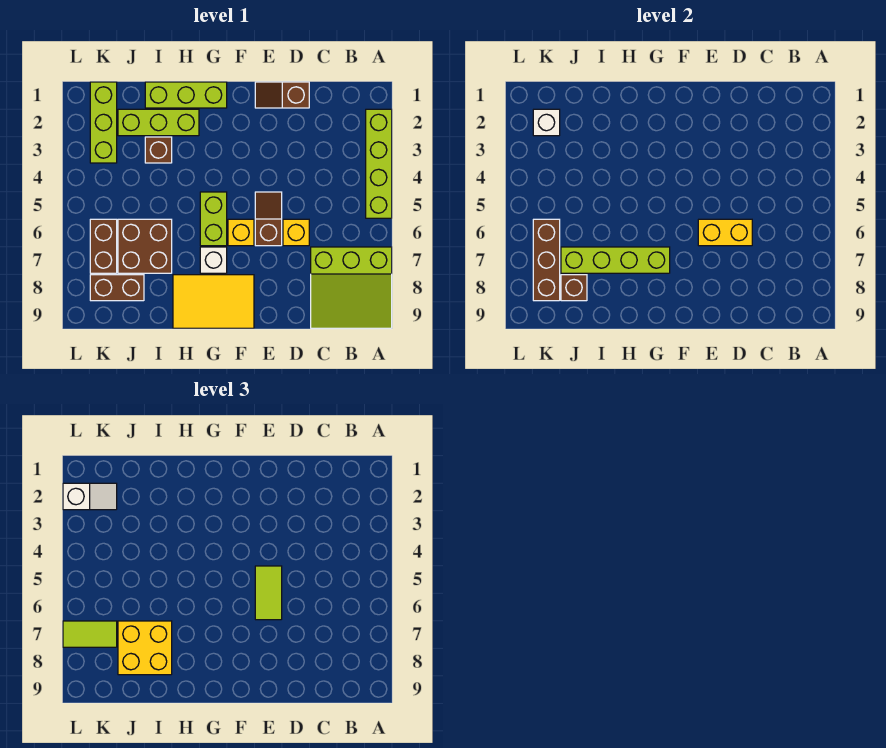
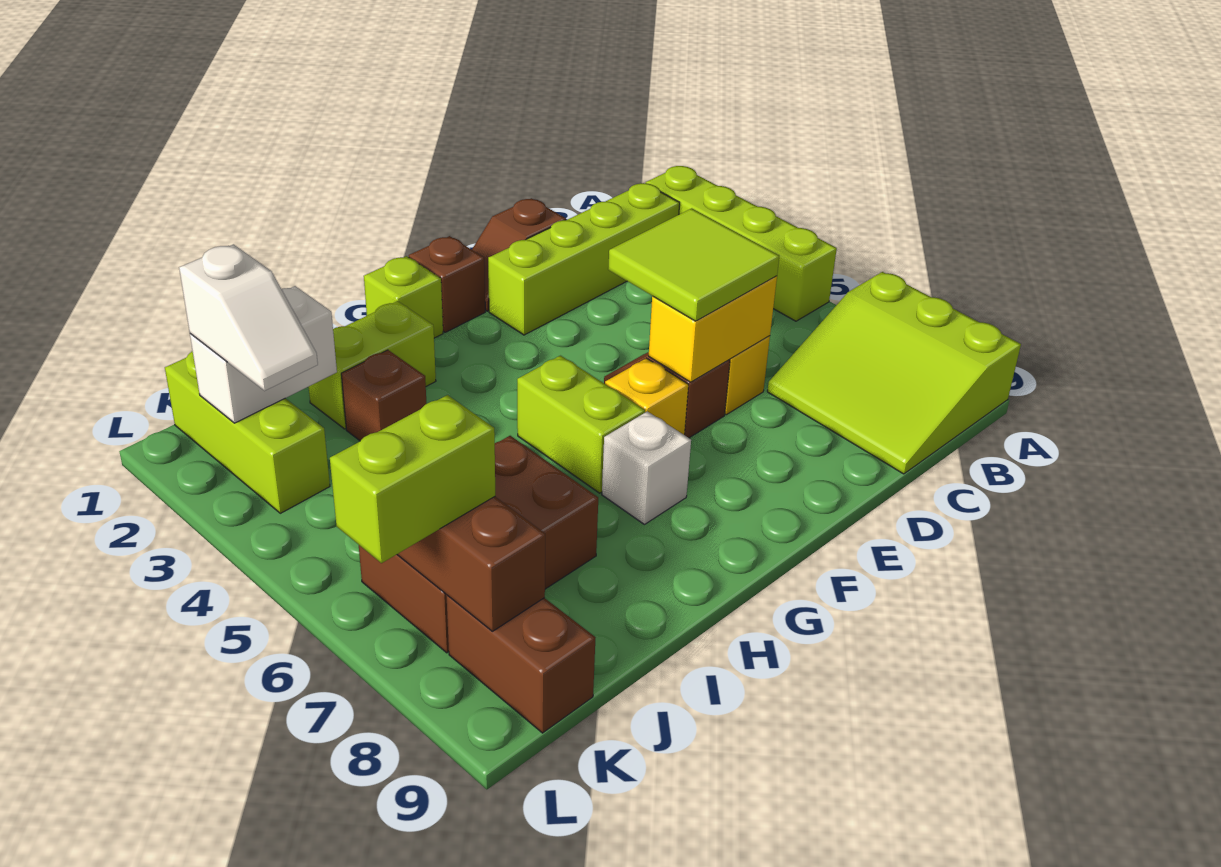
lime 3x3 slope [311,247,392,328] -> lime 3x3 slope turned to [767,272,1021,474]
lime 1x2 tile [255,566,282,620] -> lime 2x2 tile [608,208,779,321]
yellow 2x3 tile [173,275,254,328] -> none
lime 1x3 brick [145,82,227,108] -> lime 1x1 brick [364,256,443,338]
lime 1x4 brick [561,247,670,273] -> lime 1x4 brick moved to [488,183,680,335]
lime 1x3 brick [118,109,199,136] -> lime 1x2 brick [308,301,436,429]
yellow 2x2 brick [118,621,172,675] -> none
brown 1x2 brick [90,275,144,301] -> brown 1x2 brick turned to [447,595,595,733]
brown 1x1 brick [561,275,587,301] -> brown 1x1 brick moved to [409,236,485,332]
white 1x1 brick [533,109,560,136] -> white 1x2 brick [190,286,337,423]
white 1x2 slope [63,483,117,510] -> white 1x2 slope turned to [179,244,318,391]
lime 1x2 tile [63,621,117,647] -> lime 1x2 brick [330,395,495,563]

